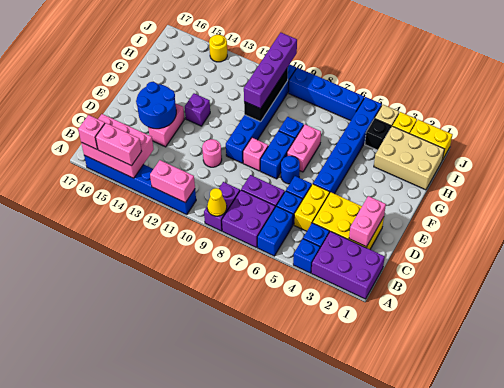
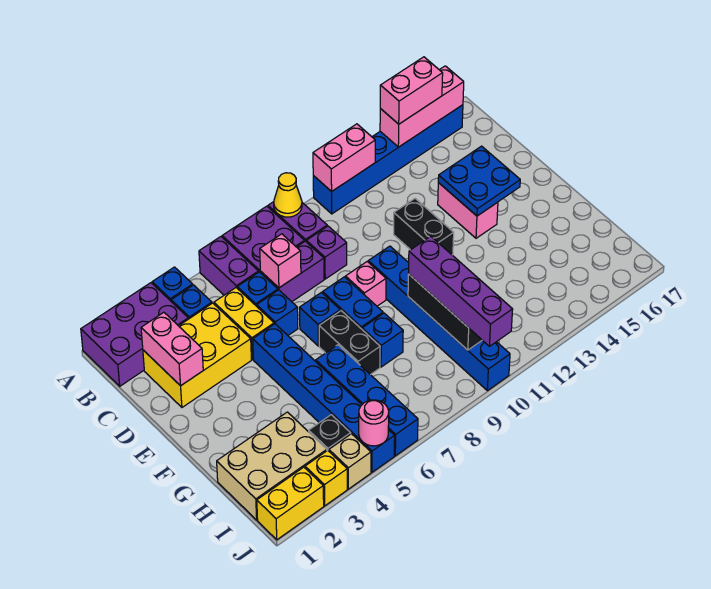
blue 1x2 brick [257,206,293,256] -> purple 1x2 brick [199,237,258,295]
pink 2x3 brick [81,114,154,178] -> pink 1x3 brick [380,66,464,147]
pink 1x1 brick [78,115,105,149] -> pink 1x1 brick moved to [260,234,301,288]
pink 1x1 round brick [202,139,222,167] -> pink 1x1 round brick moved to [359,400,389,446]
none -> black 1x2 brick [394,199,454,255]
blue 2x2 round brick [136,82,176,129] -> blue 2x2 plate [438,146,520,216]
blue 1x1 round brick [281,156,300,184] -> blue 1x1 brick [299,292,340,346]
pink 1x2 brick [287,124,321,172] -> black 1x2 brick [319,311,380,375]
purple 1x1 brick [185,93,210,126] -> purple 1x1 brick moved to [306,226,347,279]
blue 1x4 brick [288,68,364,121] -> blue 1x4 brick turned to [316,345,418,456]
yellow 1x1 round brick [209,35,227,62] -> none

